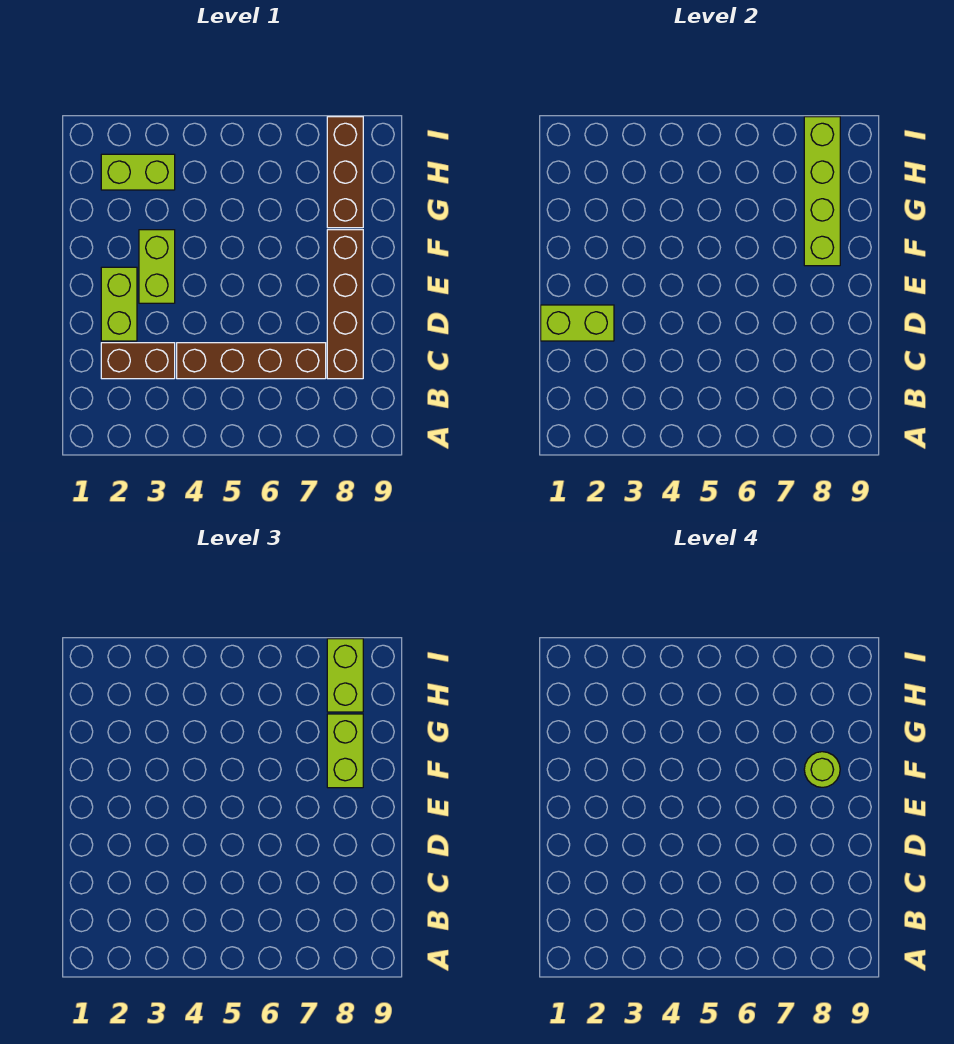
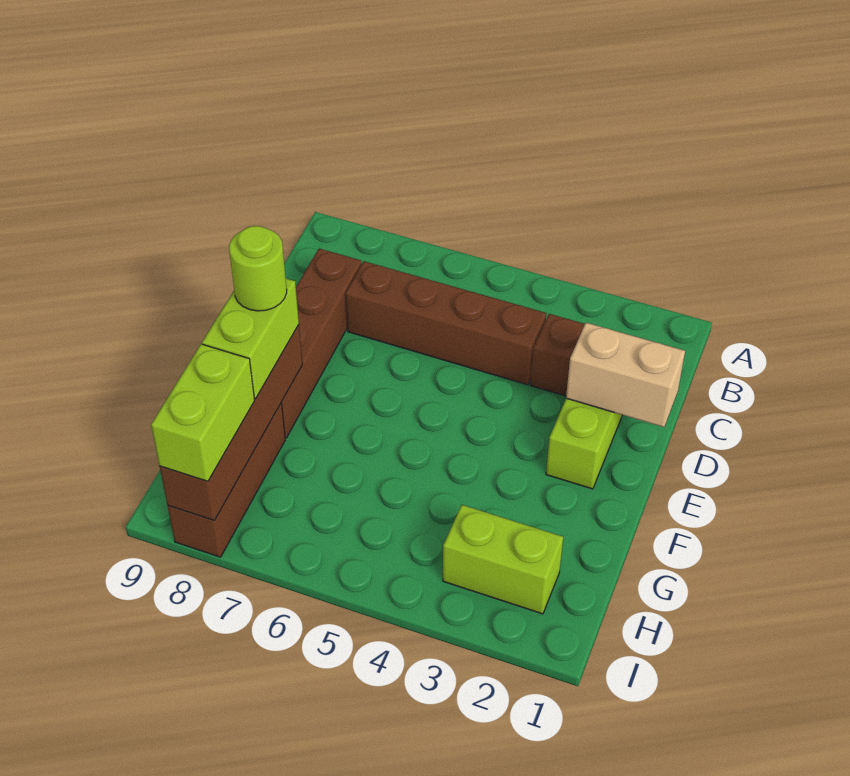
lime 1x2 brick [541,305,614,341] -> tan 1x2 brick [566,323,685,427]
lime 1x2 brick [139,230,175,303] -> none
lime 1x4 brick [804,117,840,266] -> brown 1x4 brick [160,325,302,520]

